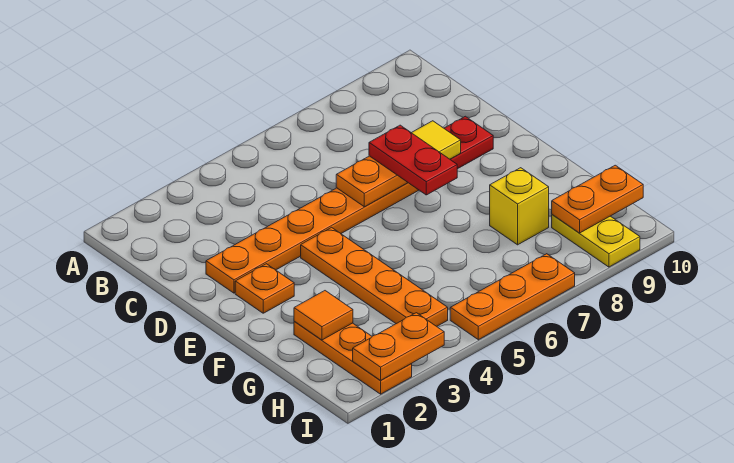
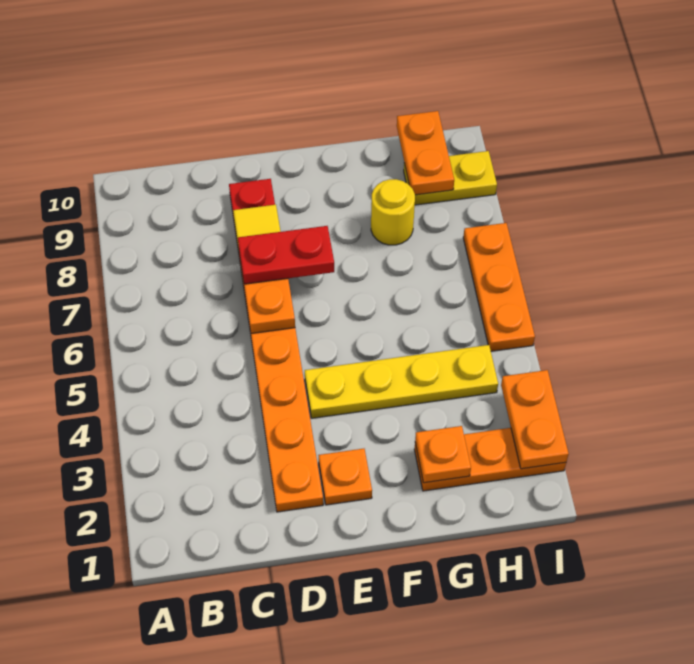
orange 1x4 plate [301,227,448,326] -> yellow 1x4 plate [305,345,498,418]
orange 1x1 tile [294,291,353,340] -> orange 1x1 plate [415,426,471,483]
yellow 1x1 brick [490,168,549,245] -> yellow 1x1 round brick [371,179,415,245]

